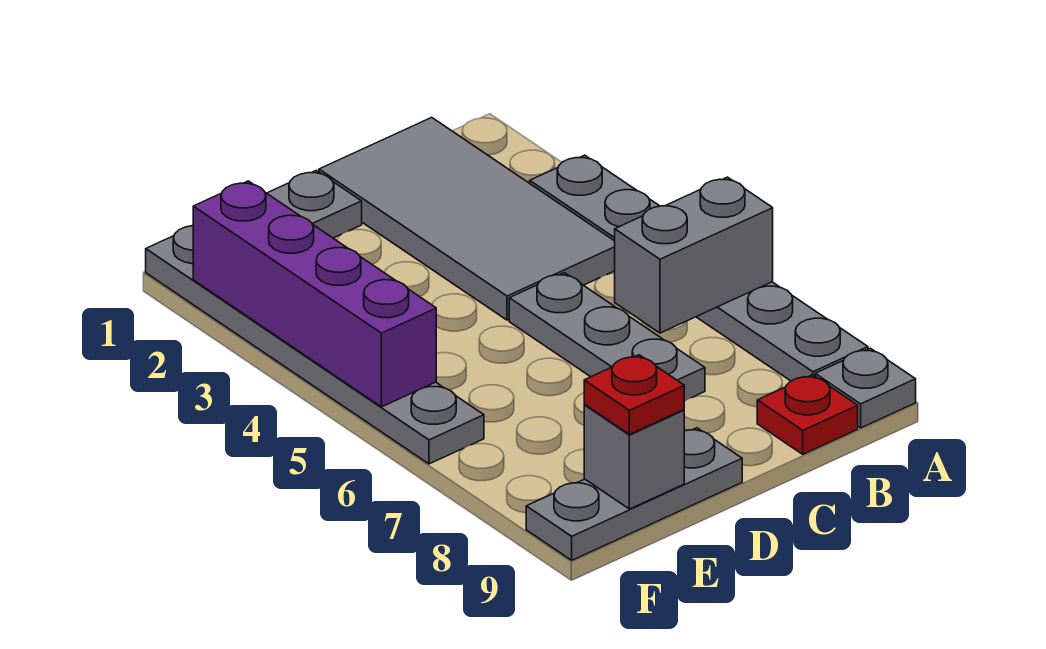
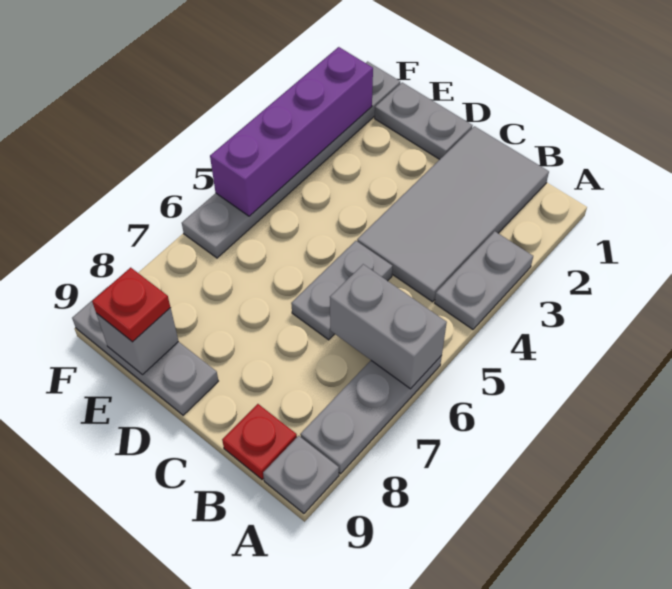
grey 1x3 plate [509,273,705,401] -> grey 1x2 plate [291,241,392,340]

